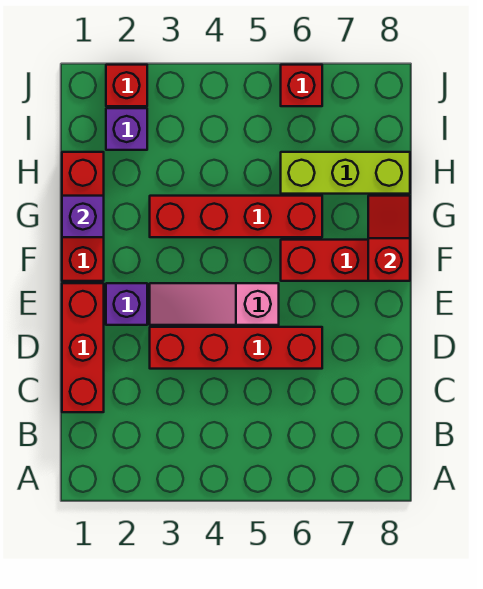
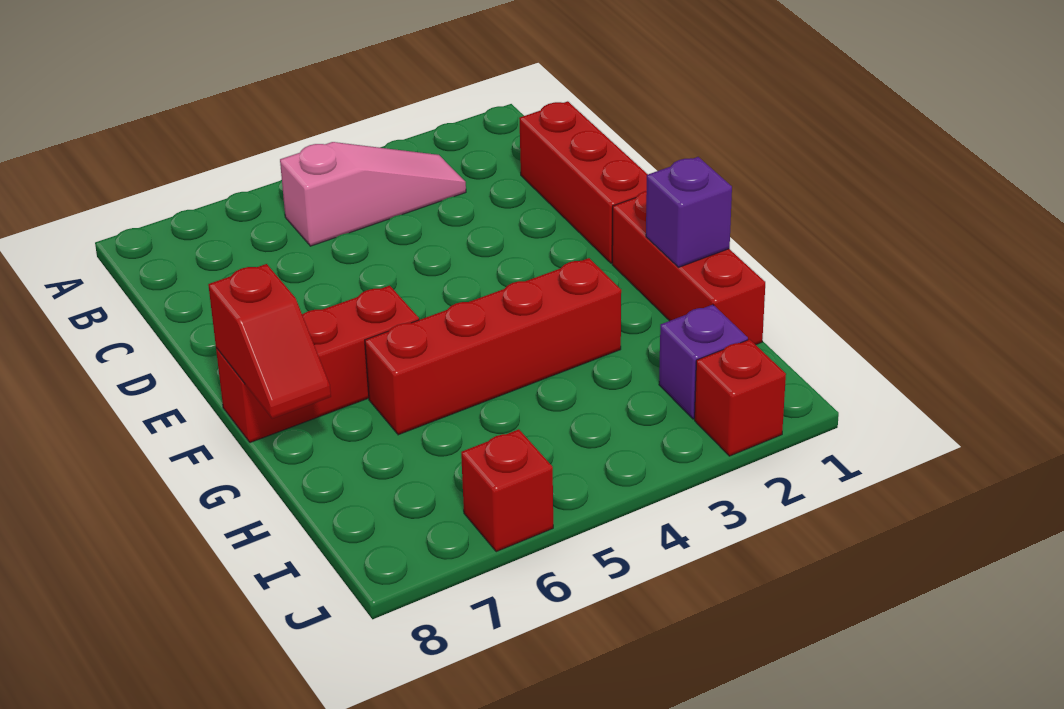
red 1x4 brick [150,327,322,369] -> none
purple 1x1 brick [106,283,147,325] -> none
pink 1x3 slope [150,283,279,325] -> pink 1x3 slope moved to [280,142,466,246]
lime 1x3 brick [281,152,410,194] -> none

